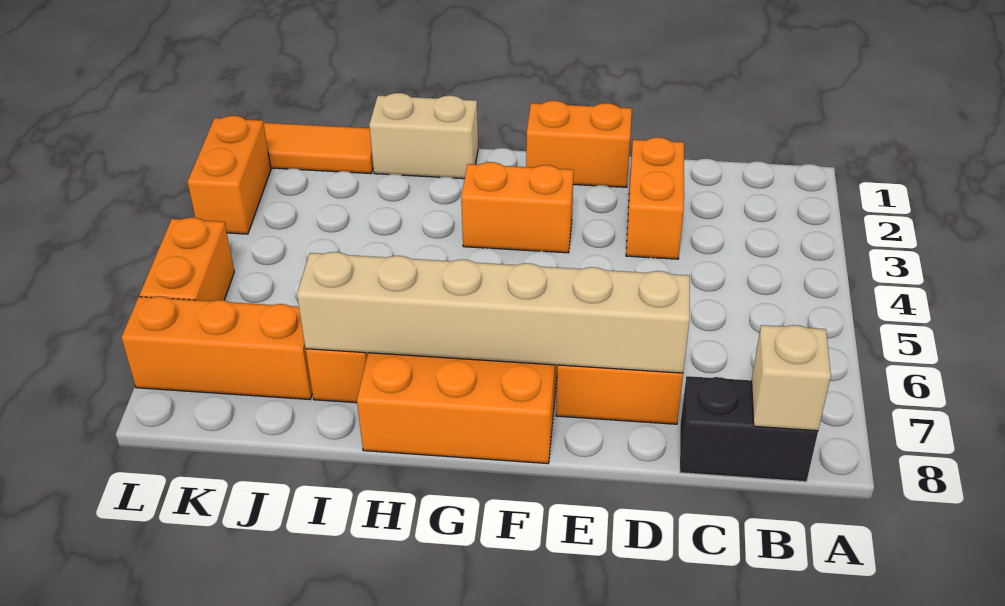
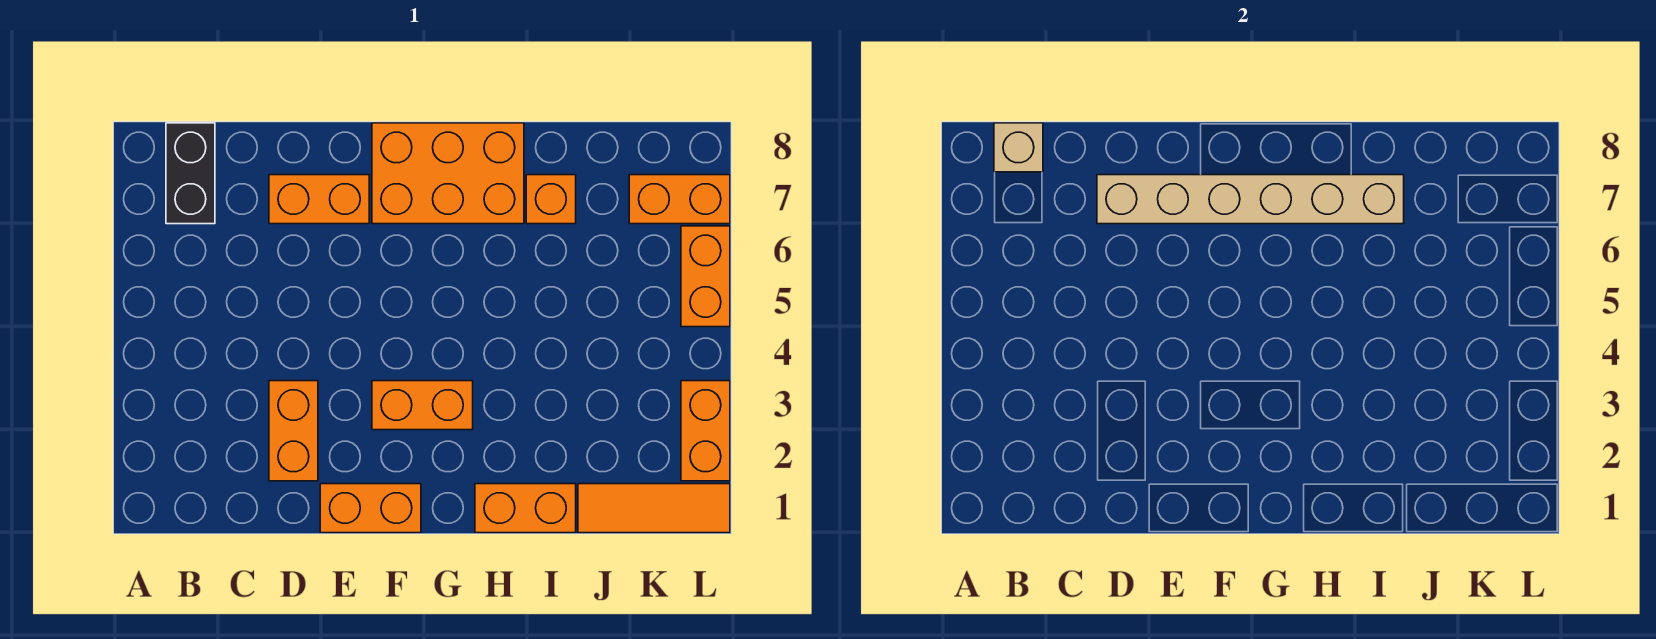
black 1x2 brick [680,376,818,482] -> black 1x2 brick turned to [166,123,215,224]
tan 1x2 brick [369,93,478,179] -> orange 1x2 brick [475,484,576,533]
orange 1x3 brick [121,296,312,400] -> orange 1x2 brick [629,175,730,224]

